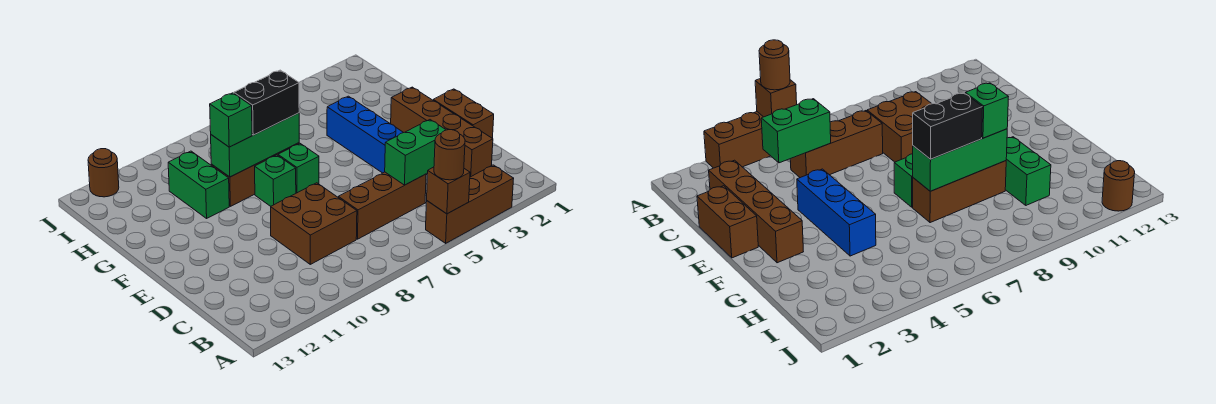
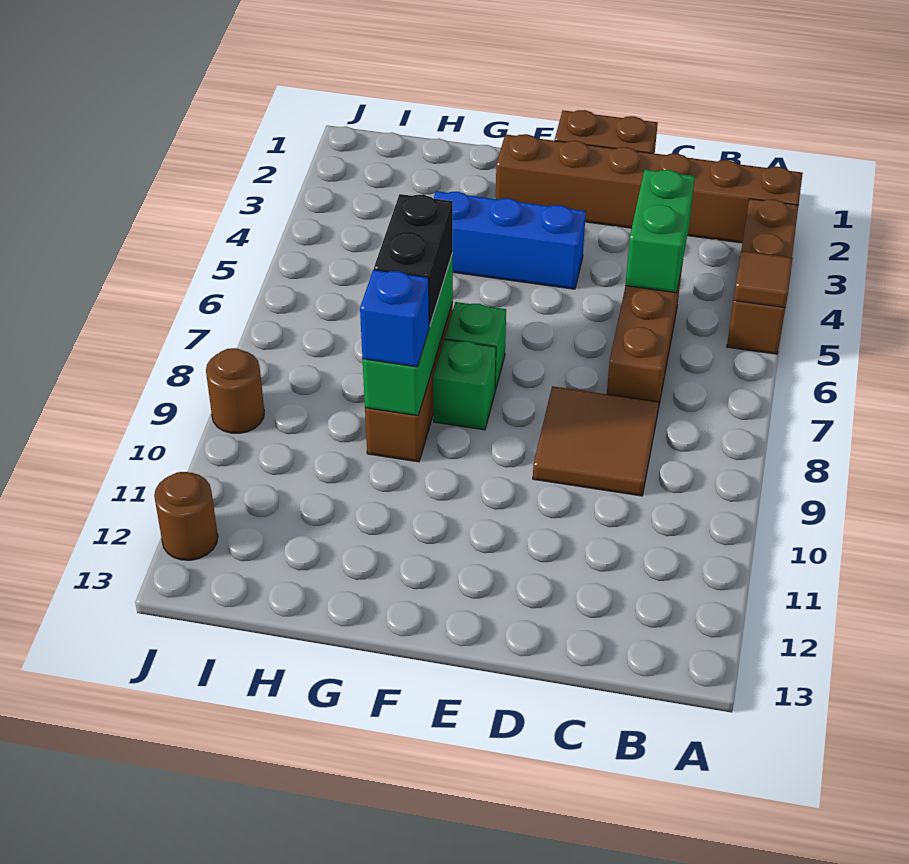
brown 1x1 brick [427,167,470,214] -> brown 1x1 tile [734,251,793,308]
brown 1x1 round brick [434,130,465,180] -> brown 1x1 round brick moved to [206,348,264,433]
brown 1x4 brick [391,87,493,177] -> brown 1x6 brick [496,134,803,243]
brown 2x2 brick [271,183,357,264] -> brown 2x2 tile [533,386,659,496]
green 1x1 brick [210,93,252,147] -> blue 1x1 brick [360,270,429,367]
green 1x2 brick [168,151,229,218] -> none

